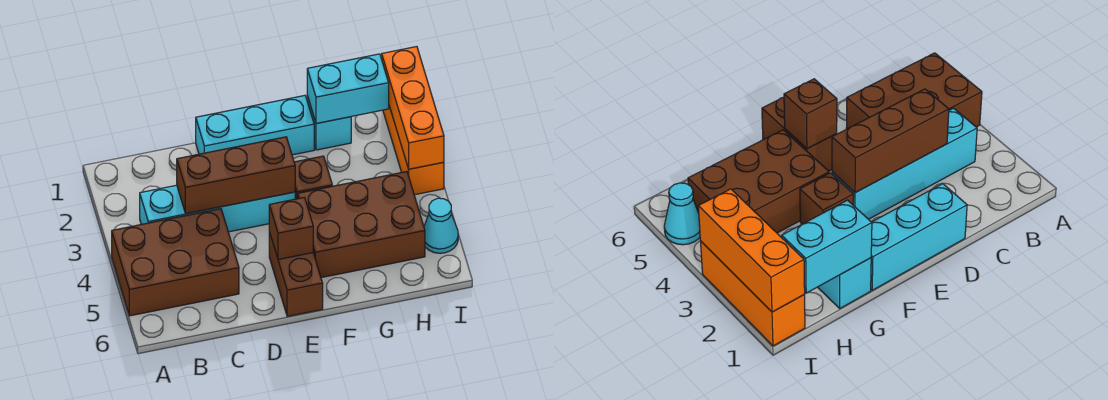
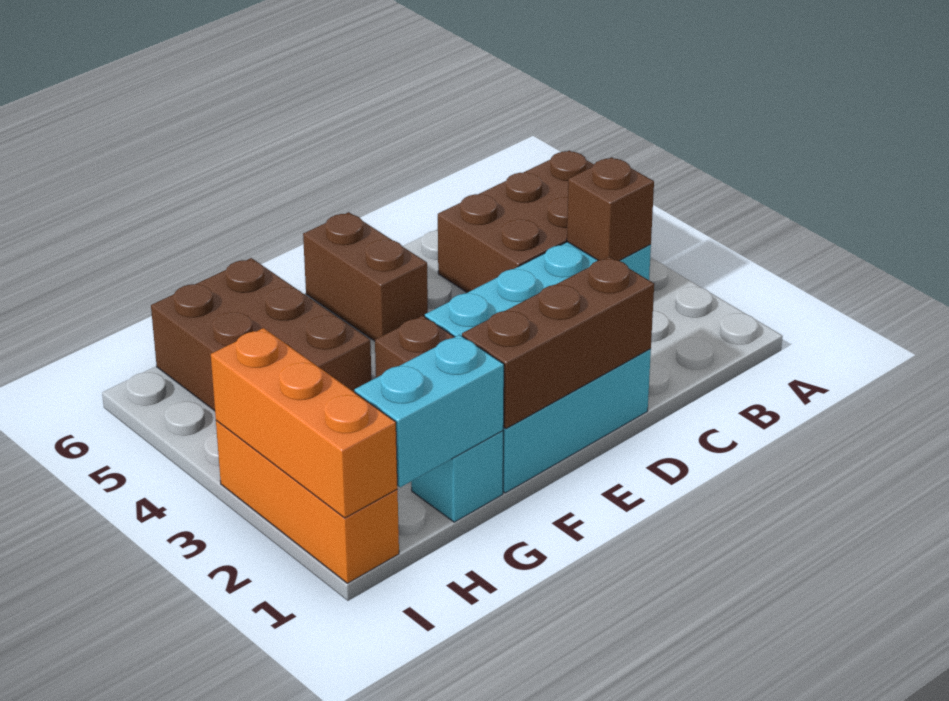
brown 1x3 brick [177,137,295,214] -> brown 1x3 brick moved to [462,257,654,429]
brown 1x1 brick [269,197,313,260] -> brown 1x1 brick moved to [567,157,654,261]
brown 2x3 brick [297,172,425,278] -> brown 2x3 brick turned to [151,258,372,411]
cyan 1x1 cone [424,198,458,253] -> none

